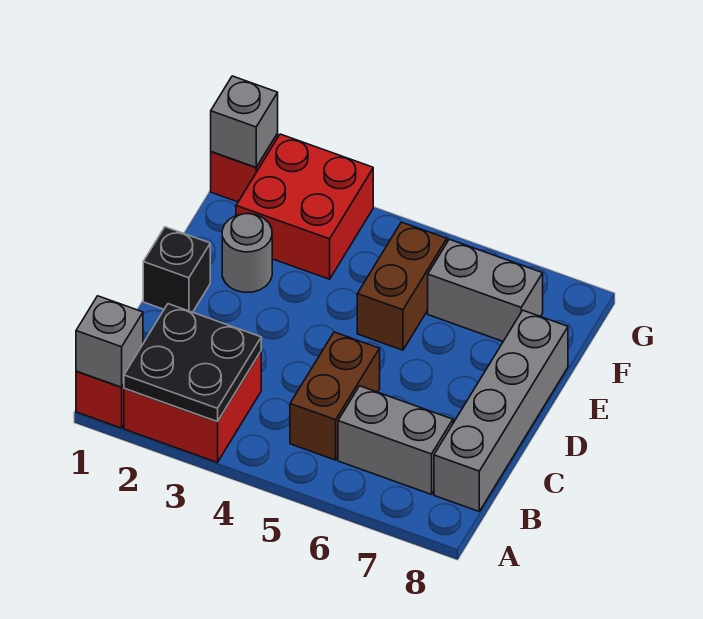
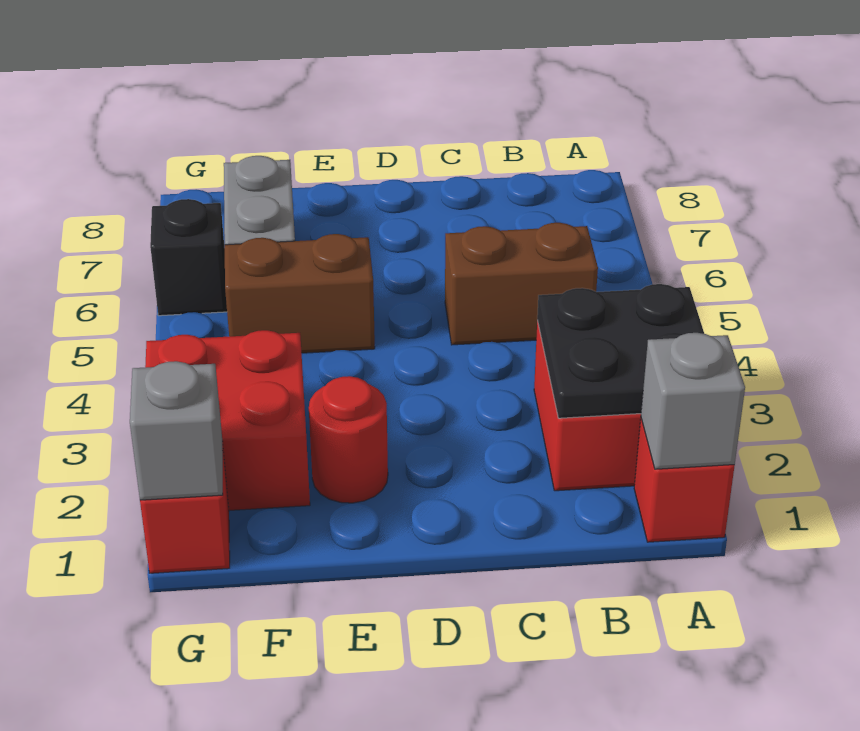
grey 1x2 brick [338,386,453,494] -> none
grey 1x4 brick [434,310,568,511] -> none
black 1x1 brick [143,227,210,312] -> black 1x1 brick moved to [150,199,227,316]
grey 1x1 round brick [222,214,272,292] -> red 1x1 round brick [309,376,388,503]

